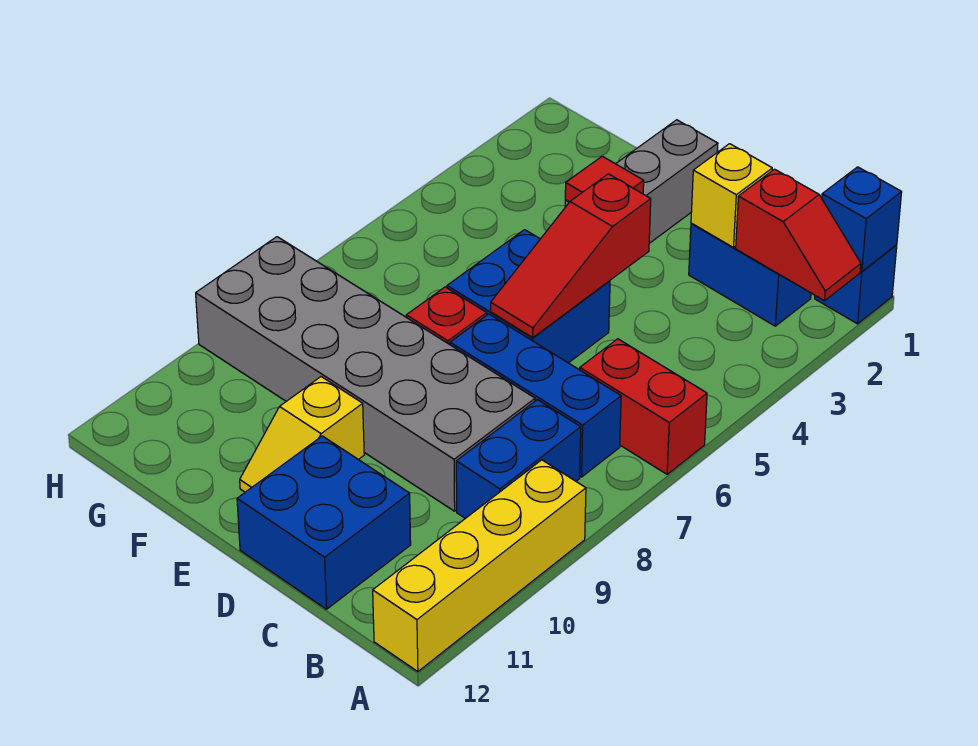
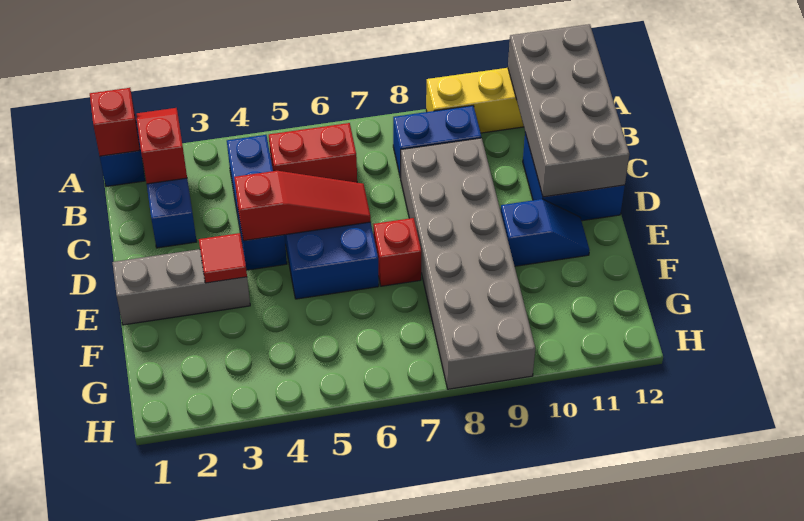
blue 1x1 brick [822,167,902,272] -> red 1x1 brick [90,88,140,156]
red 1x2 brick [580,339,707,474] -> red 1x2 brick turned to [269,123,357,183]
none -> grey 2x4 brick [508,24,629,197]
blue 1x3 brick [450,314,621,477] -> blue 1x3 brick moved to [227,135,287,270]
yellow 1x1 brick [691,144,772,248] -> none
yellow 1x2 slope [240,377,364,492] -> blue 1x2 slope [501,199,590,266]

